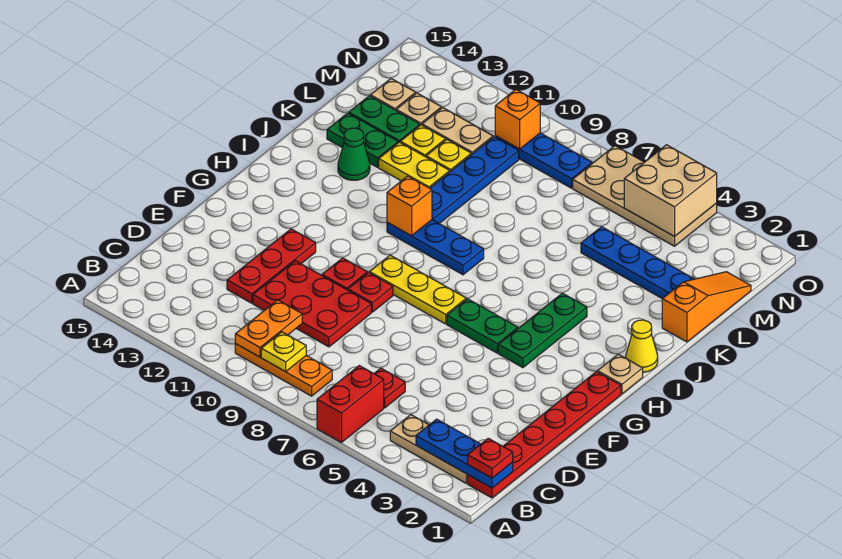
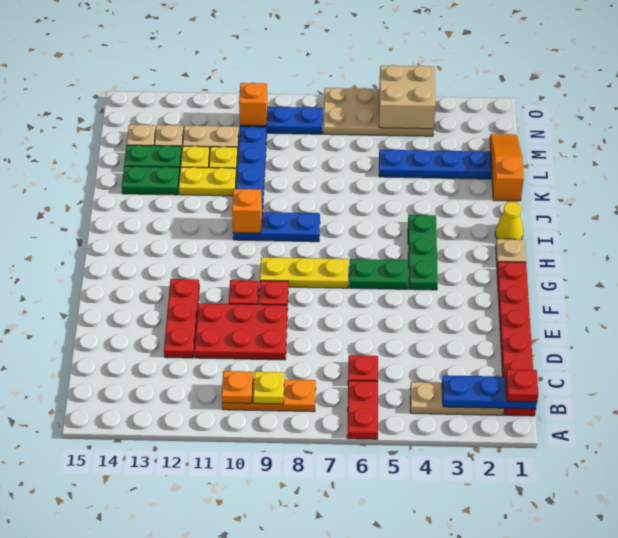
red 1x2 brick [317,366,384,443] -> red 1x2 plate [347,381,378,439]
orange 1x2 plate [235,300,302,357] -> orange 1x1 plate [222,371,253,403]
green 1x1 cone [338,128,370,180] -> none

